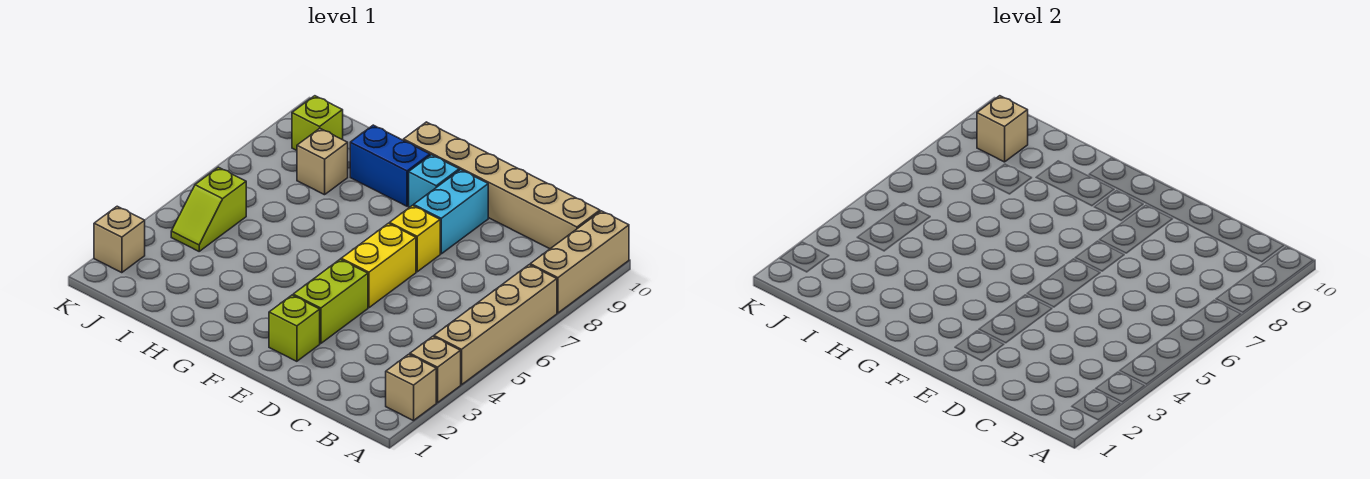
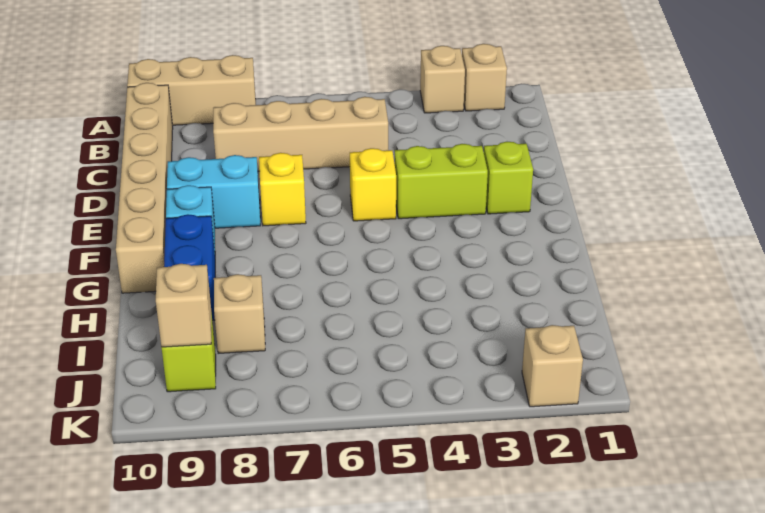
tan 1x4 brick [434,265,557,385] -> tan 1x4 brick moved to [213,97,388,171]
yellow 1x2 brick [341,223,416,308] -> yellow 1x1 brick [350,148,396,221]
lime 1x2 slope [171,167,246,251] -> none

